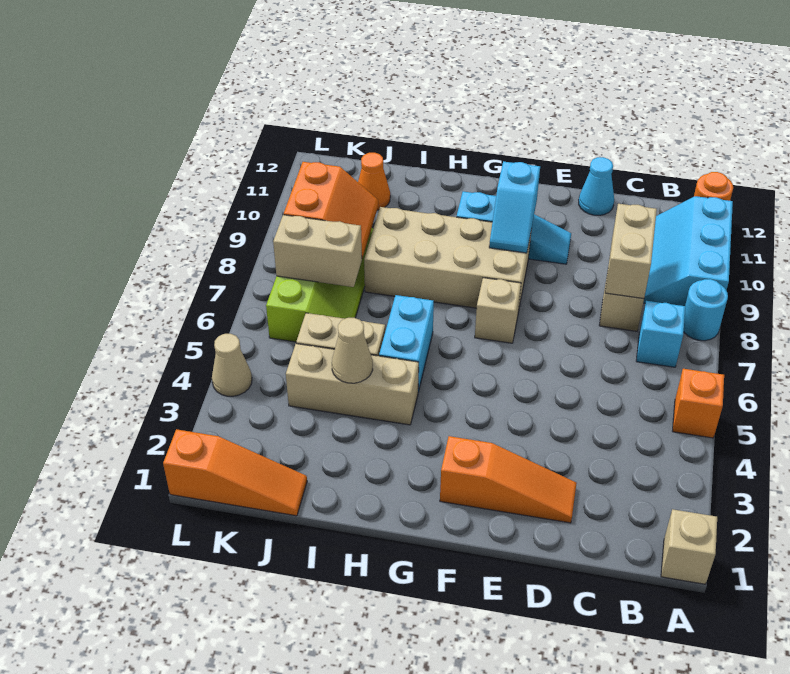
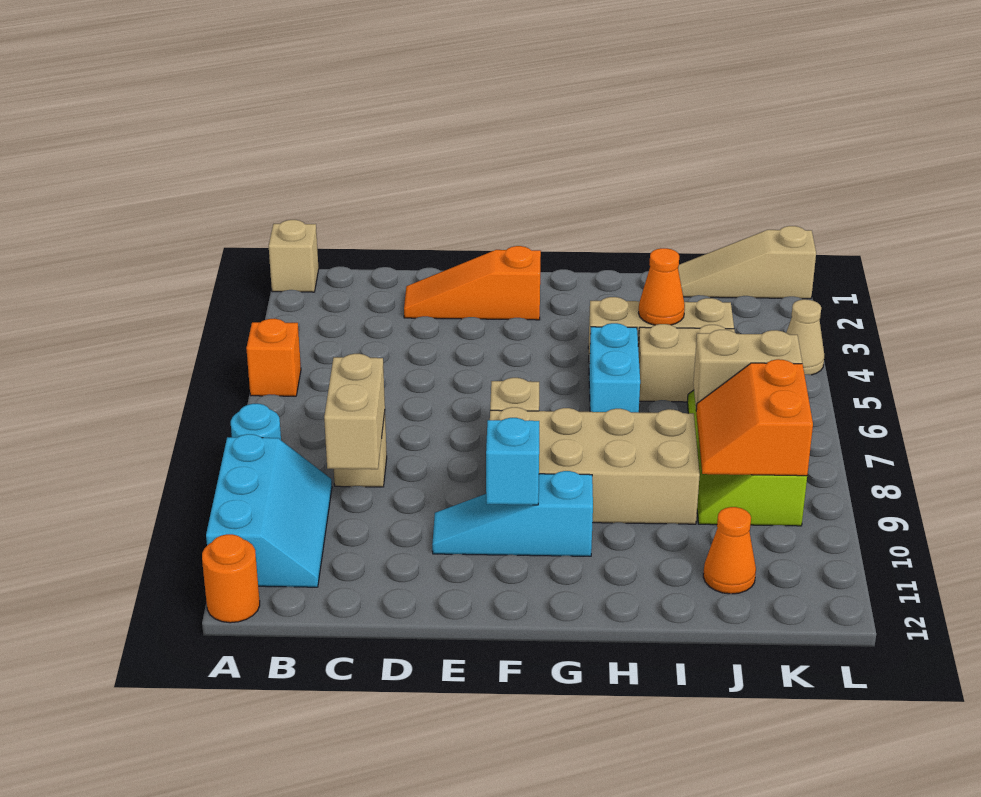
cyan 1x1 brick [636,301,685,367] -> none
cyan 1x1 cone [579,157,614,215] -> none
tan 1x1 cone [332,318,373,383] -> orange 1x1 cone [639,248,685,325]
orange 1x3 slope [163,429,307,516] -> tan 1x3 slope [678,226,816,299]

